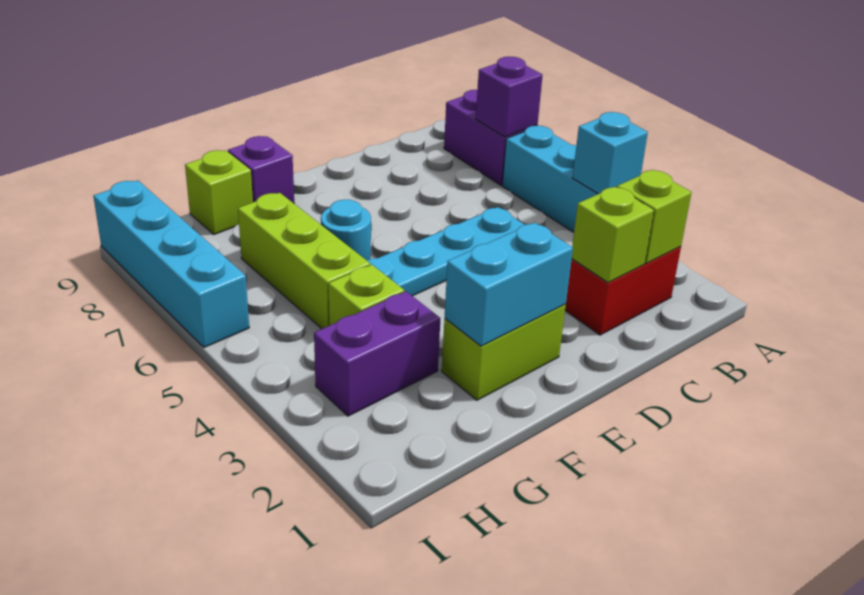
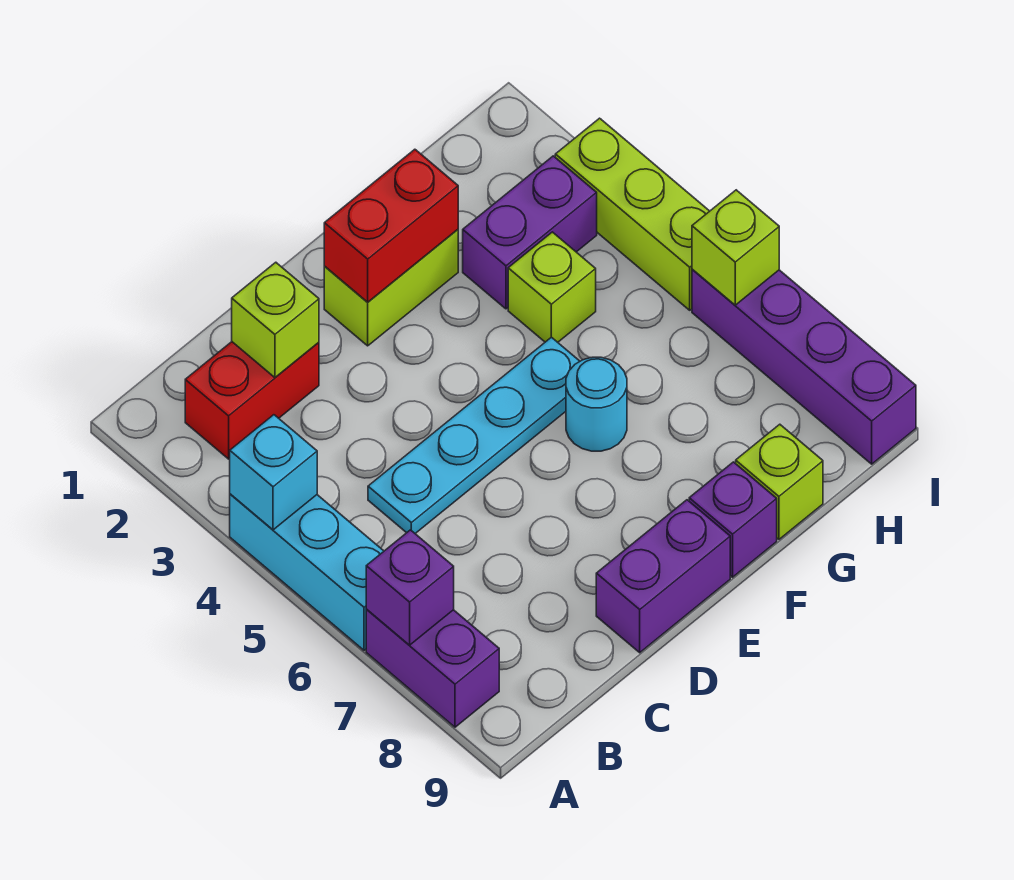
lime 1x1 brick [617,170,692,263] -> lime 1x1 brick moved to [692,190,779,305]
none -> purple 1x2 brick [596,500,730,653]
cyan 1x2 brick [445,223,573,346] -> red 1x2 brick [324,149,458,302]
lime 1x3 brick [238,193,370,329] -> lime 1x3 brick moved to [555,118,709,310]
cyan 1x4 brick [93,180,249,347] -> purple 1x4 brick [692,269,916,464]

